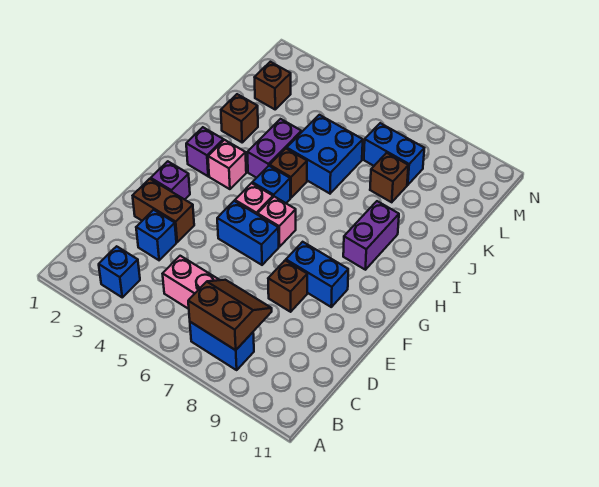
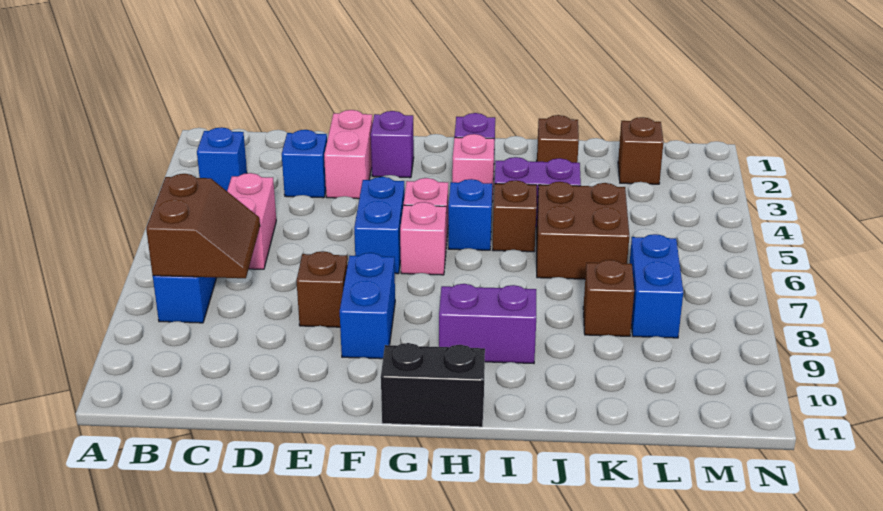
brown 1x2 brick [133,179,194,242] -> pink 1x2 brick [324,110,373,199]
none -> black 1x2 brick [381,343,485,427]
blue 2x2 brick [287,115,363,193] -> brown 2x2 brick [537,182,629,279]

